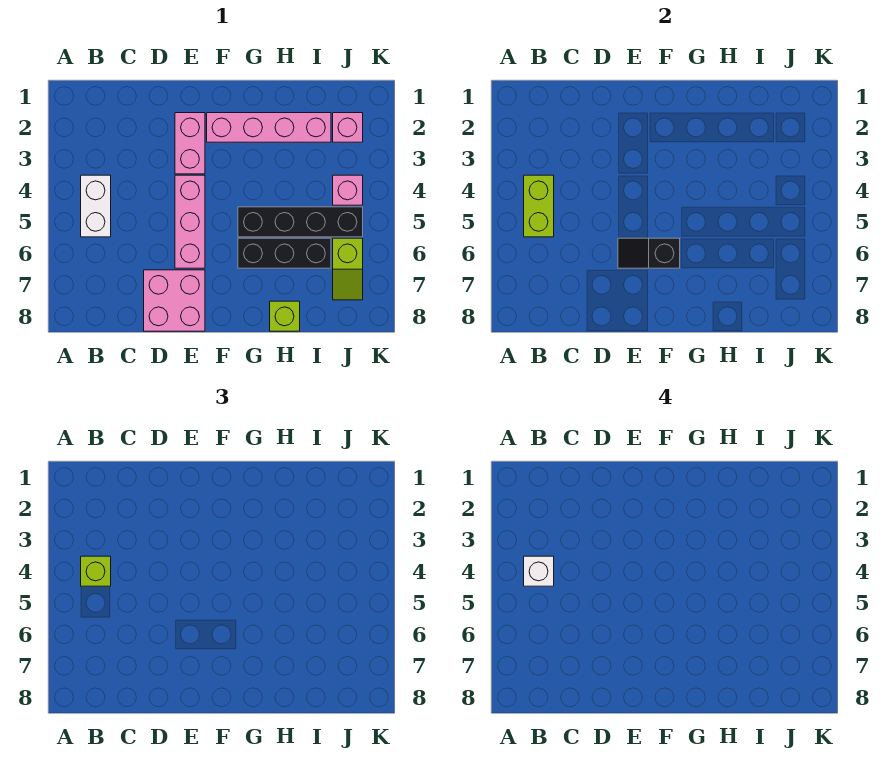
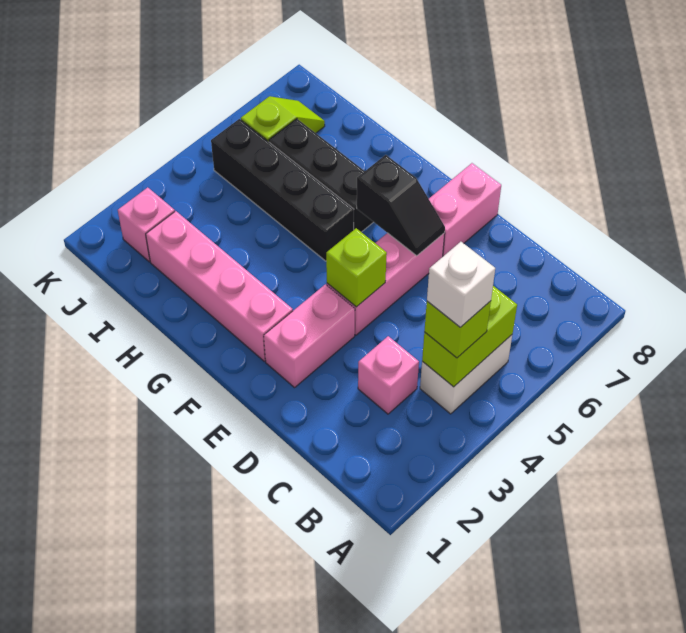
pink 2x2 brick [144,270,205,331] -> pink 1x2 brick [429,163,501,256]
lime 1x1 brick [270,301,300,331] -> lime 1x1 brick moved to [326,228,387,307]
pink 1x1 brick [333,175,363,205] -> pink 1x1 brick moved to [358,336,419,414]

